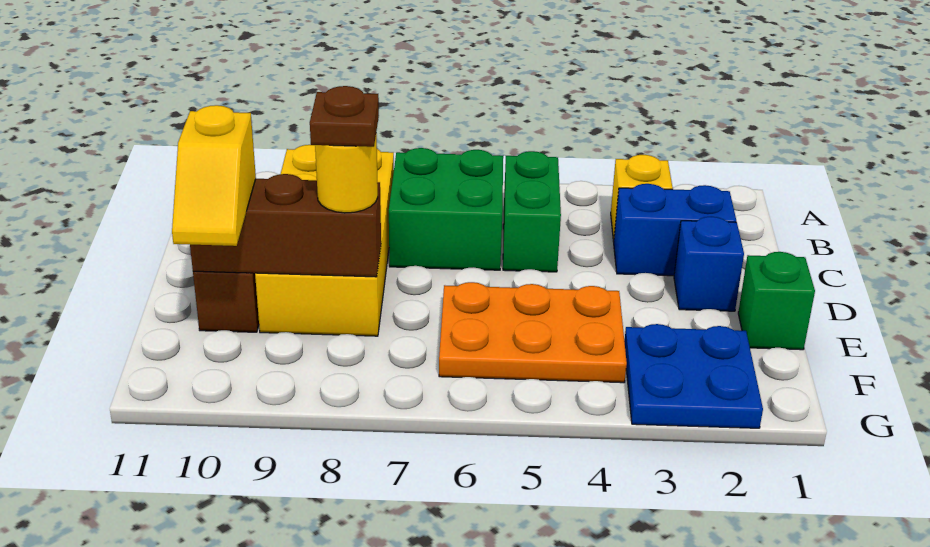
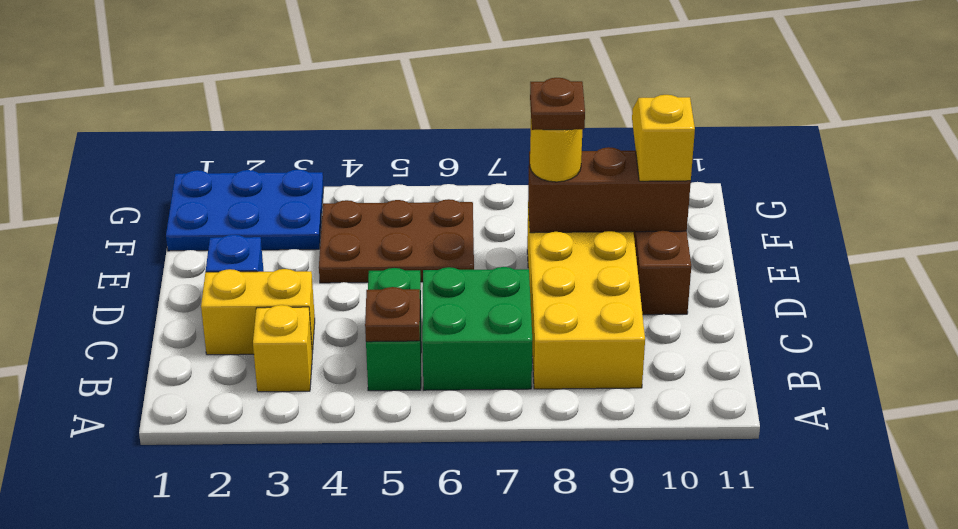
none -> brown 1x1 plate [365,287,420,342]
blue 1x2 brick [614,184,736,276] -> yellow 1x2 brick [201,269,315,355]
green 1x1 brick [738,252,815,350] -> none
orange 2x3 plate [439,282,627,383] -> brown 2x3 plate [319,199,474,283]
blue 2x2 plate [624,324,763,428] -> blue 2x3 plate [166,170,324,251]

